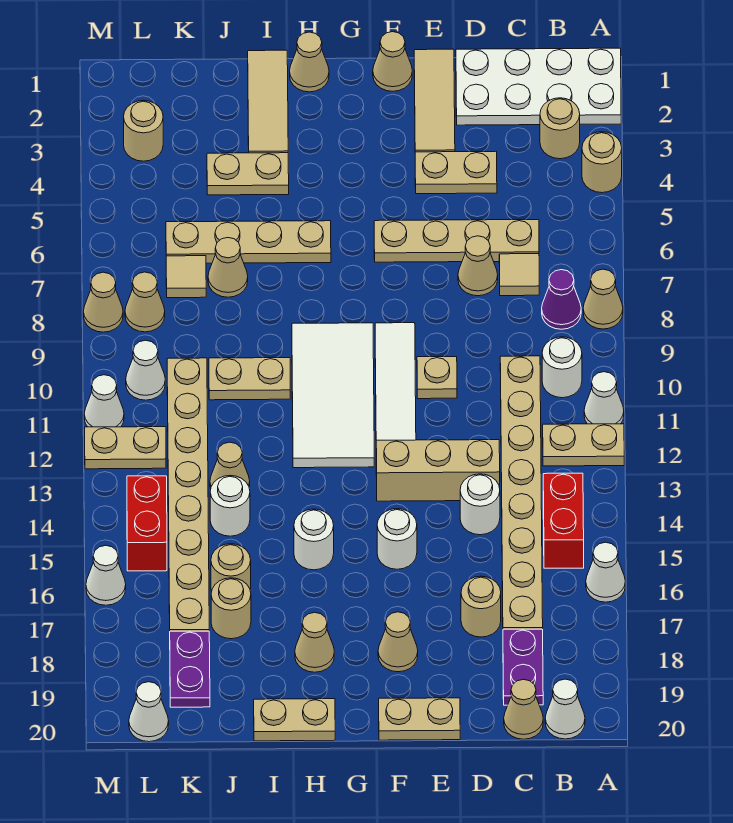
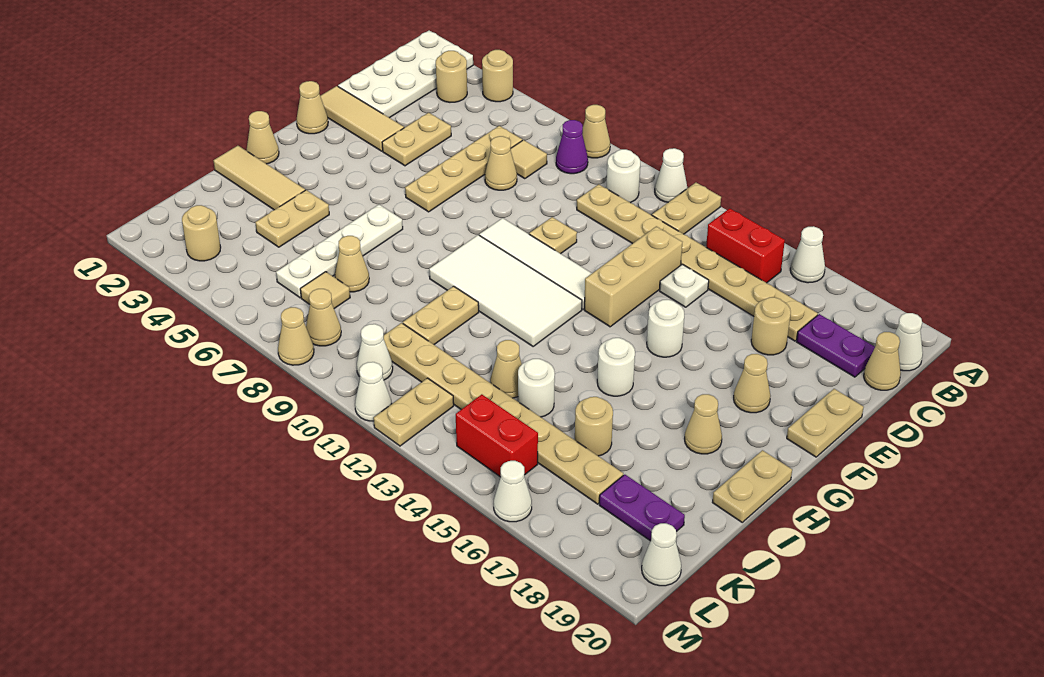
white 1x1 round brick [460,474,500,535] -> white 1x1 plate [659,264,709,307]
tan 1x4 plate [166,221,331,263] -> white 1x4 plate [276,204,403,298]
tan 1x1 round brick [211,578,251,639] -> none

